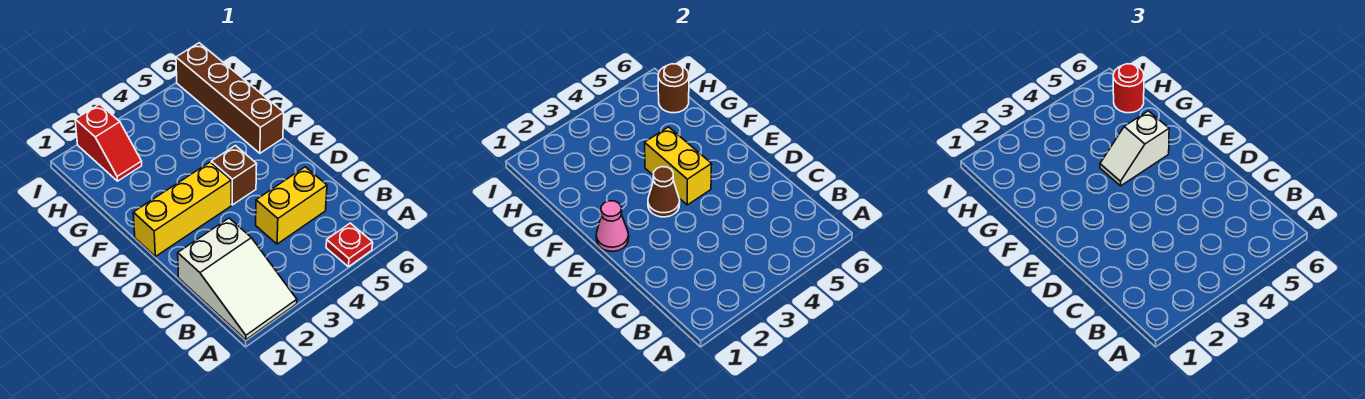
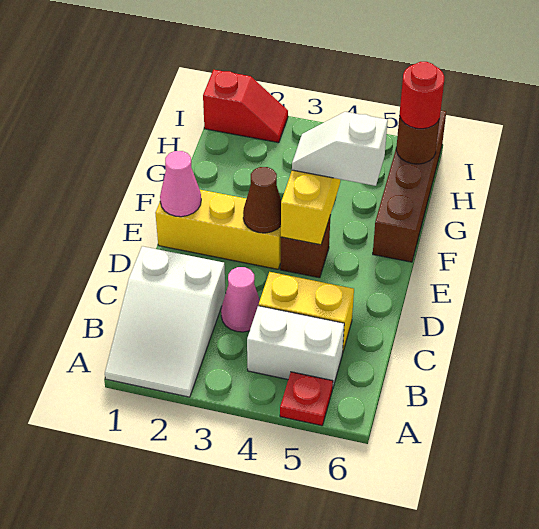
none -> white 1x2 brick [247,306,344,387]
none -> pink 1x1 cone [221,267,260,332]
red 1x2 slope [75,104,142,181] -> red 1x2 slope turned to [203,70,288,143]

